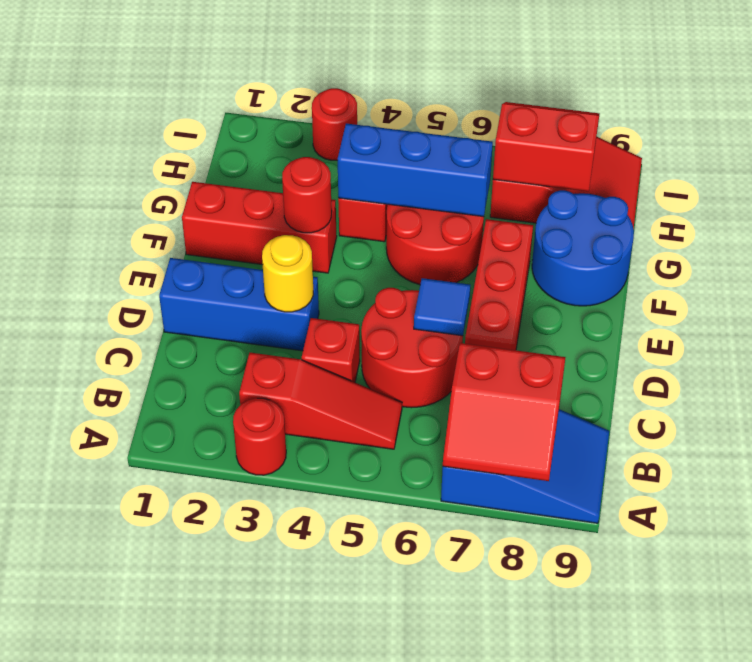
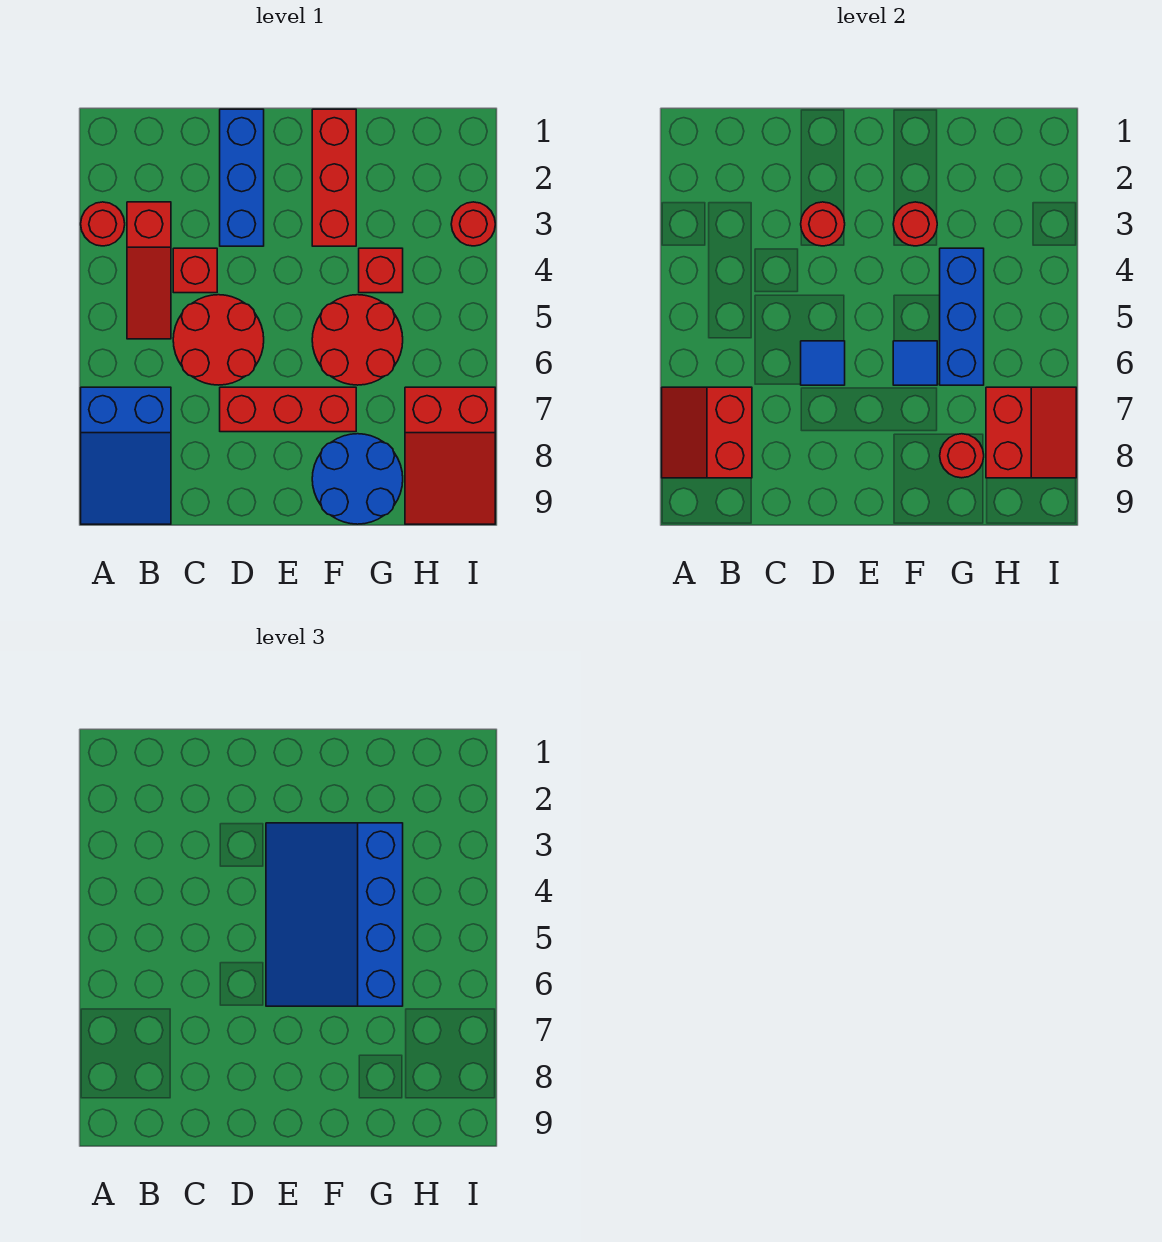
yellow 1x1 round brick [262,235,313,312] -> red 1x1 round brick [801,202,845,246]
none -> blue 3x4 slope [266,823,403,1006]
none -> blue 1x1 tile [893,341,937,385]
none -> red 1x1 round brick [940,434,984,478]

